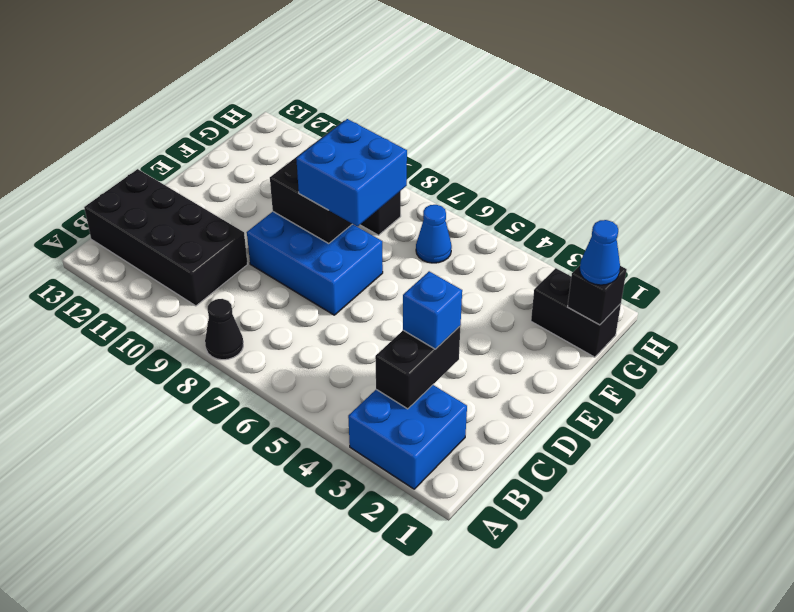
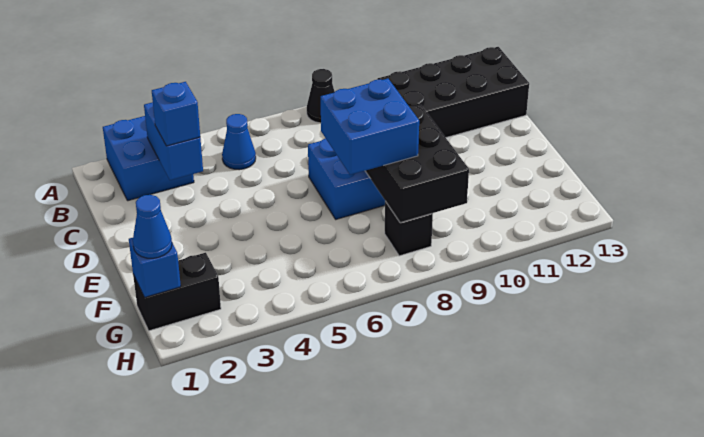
black 1x2 brick [375,327,460,409] -> blue 1x2 brick [144,102,203,180]
black 1x1 brick [568,266,627,325] -> blue 1x1 brick [129,238,181,297]
blue 1x1 cone [416,205,452,263] -> blue 1x1 cone moved to [222,114,256,170]

